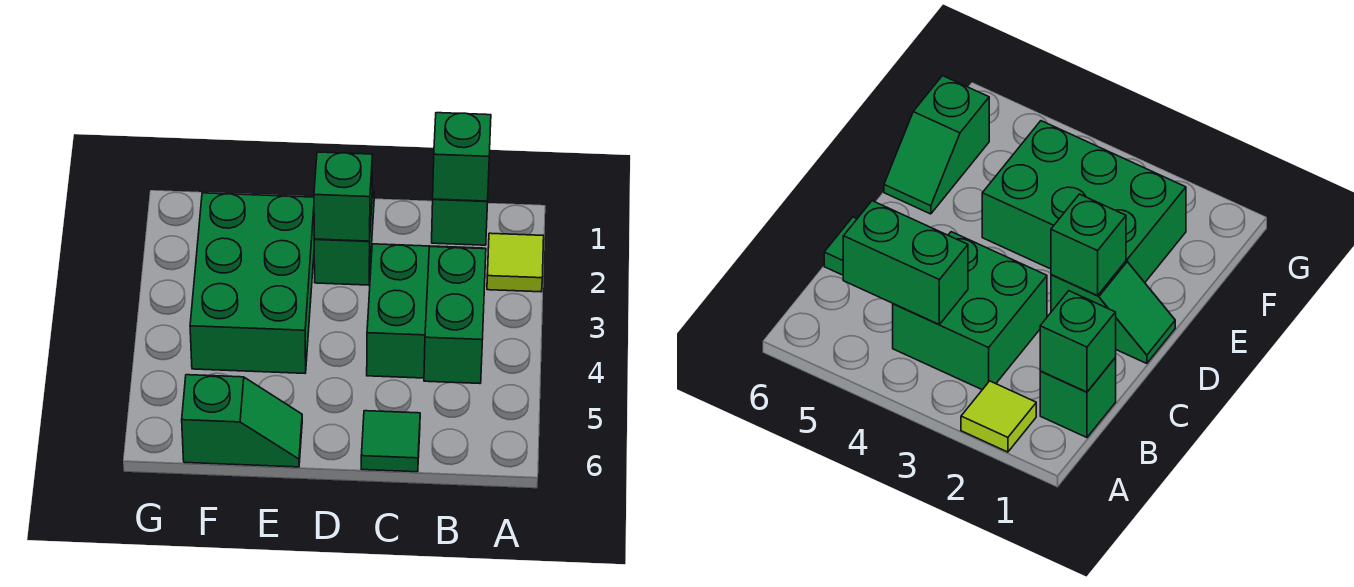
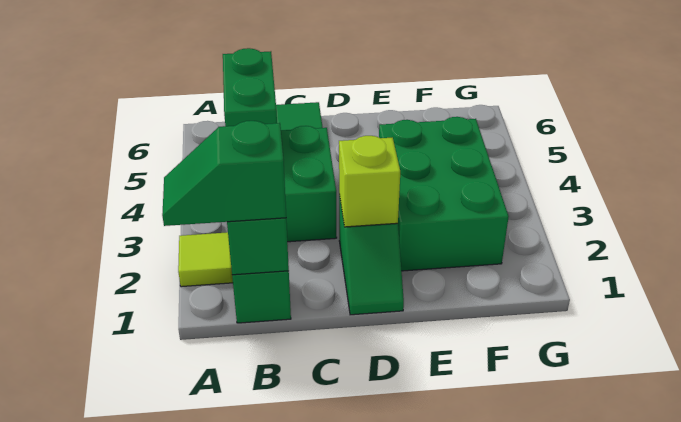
green 1x1 brick [314,152,373,241] -> lime 1x1 brick [339,136,400,227]
green 1x2 slope [182,375,302,467] -> green 1x2 slope moved to [162,121,286,226]

